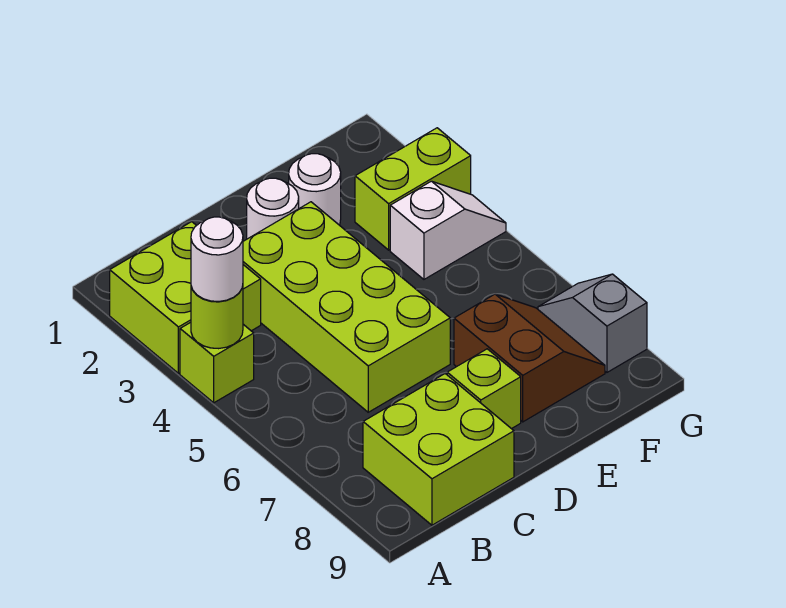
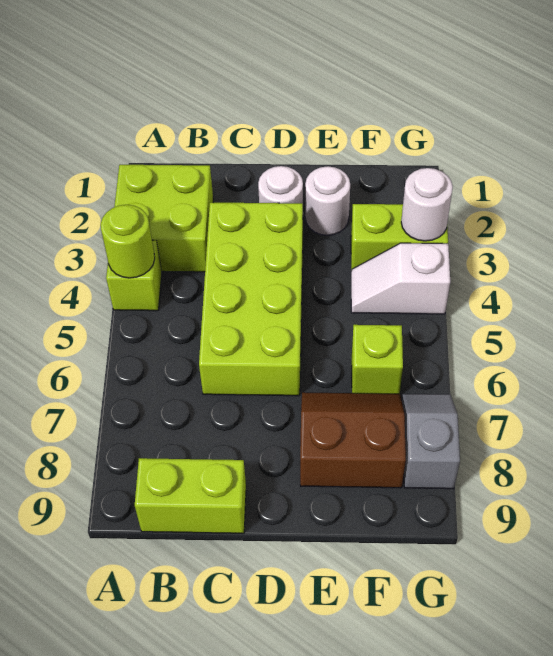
white 1x1 round brick [191,217,243,301] -> white 1x1 round brick moved to [401,168,453,241]
lime 2x2 brick [363,374,514,525] -> lime 1x2 brick [135,458,246,533]
lime 1x1 brick [447,349,521,429] -> lime 1x1 brick moved to [352,325,403,394]
brown 2x2 slope [454,294,605,422] -> brown 2x2 slope turned to [300,392,406,488]
white 1x2 slope [390,181,506,279] -> white 1x2 slope turned to [351,243,450,314]

